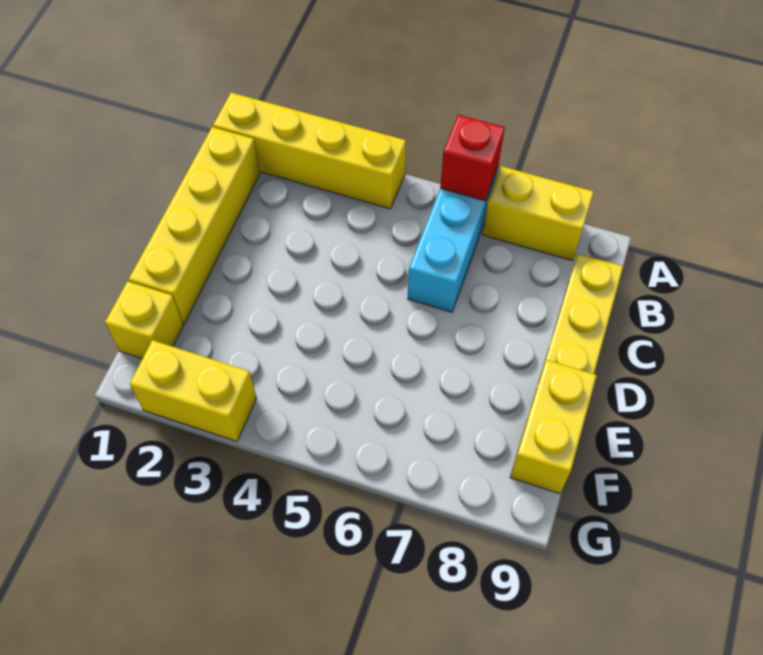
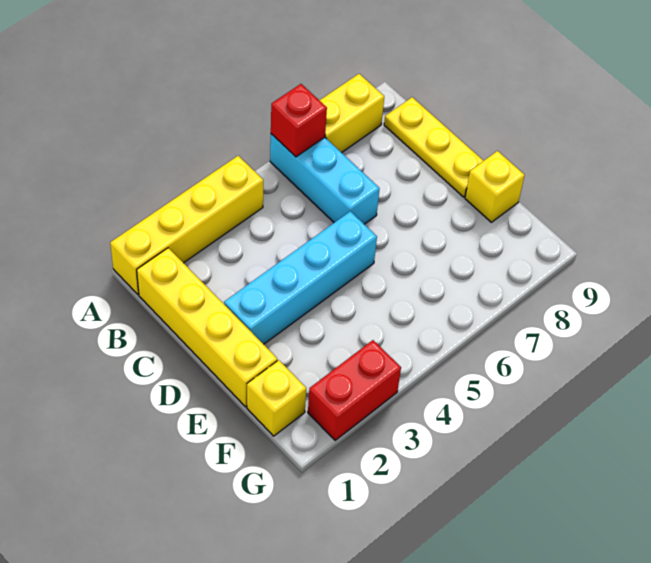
none -> cyan 1x4 brick [224,211,377,344]
yellow 1x2 brick [510,360,597,494] -> yellow 1x1 brick [465,151,525,222]
yellow 1x2 brick [130,340,257,441] -> red 1x2 brick [308,340,401,440]

